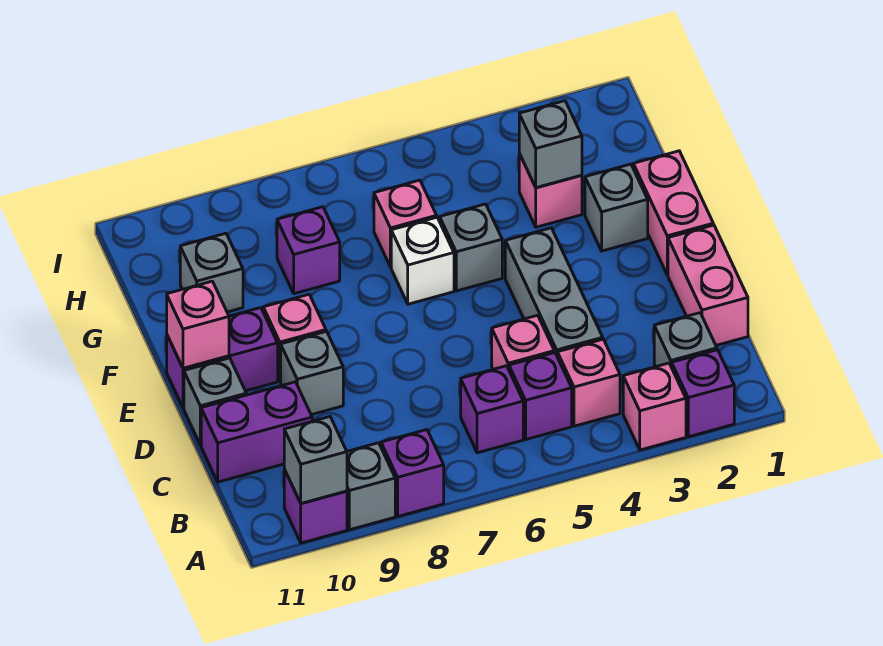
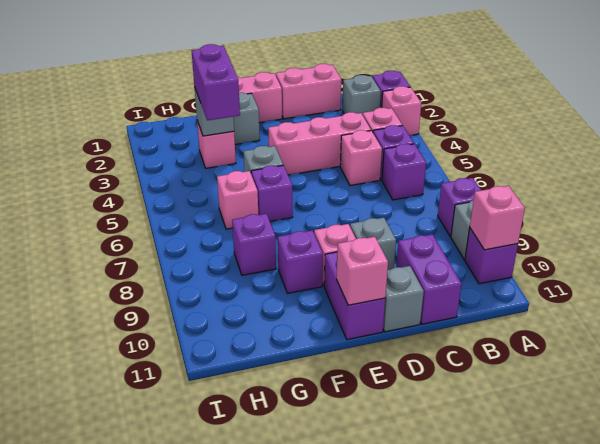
grey 1x1 brick [284,417,347,504] -> pink 1x1 brick [470,186,525,250]
grey 1x3 brick [505,228,603,355] -> pink 1x3 brick [268,112,371,175]
white 1x1 brick [391,217,454,304] -> purple 1x1 brick [251,165,293,221]
none -> purple 1x1 brick [278,230,323,293]
none -> purple 1x2 brick [191,44,240,120]
grey 1x1 brick [180,233,243,312] -> none

